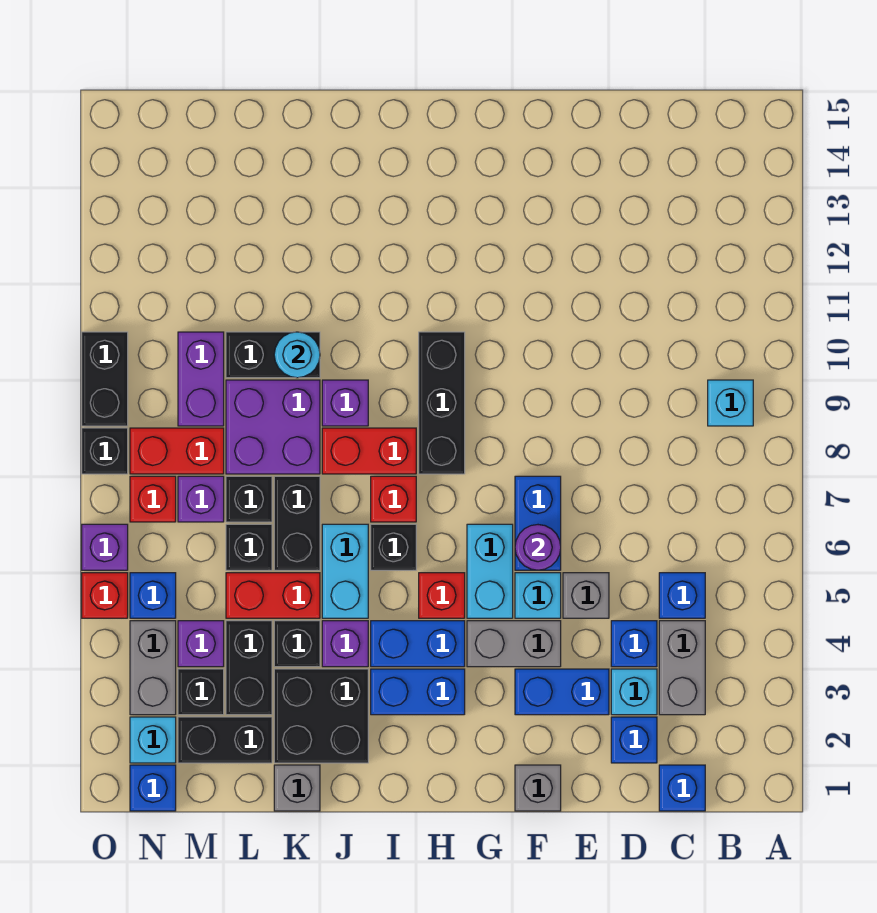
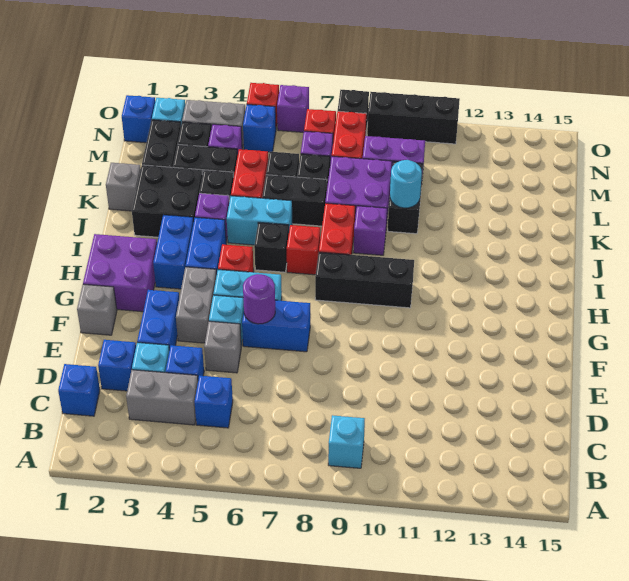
none -> purple 2x2 brick [83,234,157,312]
black 1x2 brick [82,332,128,426] -> black 1x3 brick [367,92,460,144]

